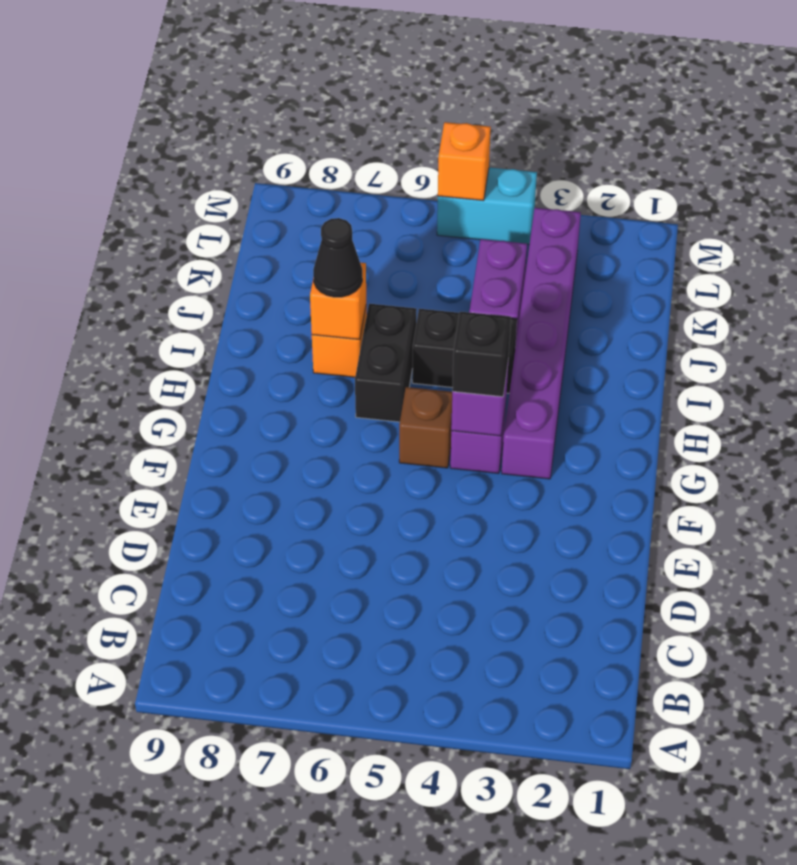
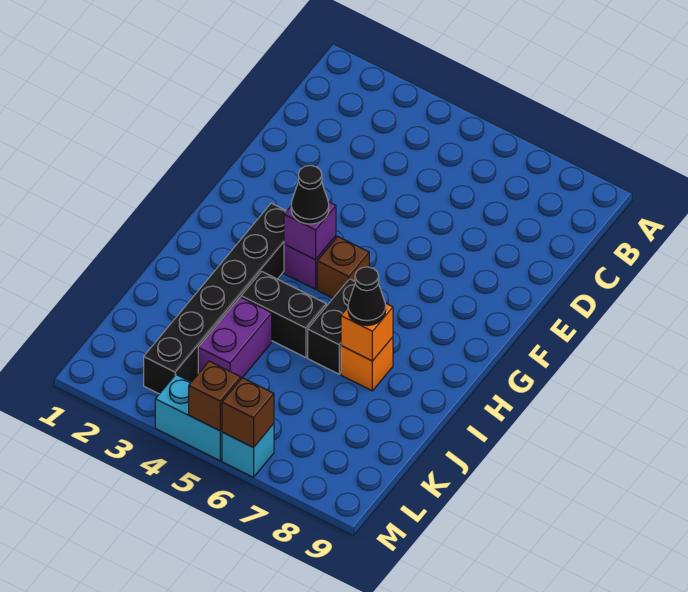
purple 1x6 brick [502,208,581,479] -> black 1x6 brick [144,203,286,394]
black 1x1 brick [452,312,511,397] -> black 1x1 cone [291,165,329,224]
orange 1x1 brick [438,122,491,201] -> brown 1x1 brick [189,361,241,431]
none -> cyan 1x1 brick [222,424,274,477]
none -> brown 1x1 brick [222,378,274,448]

